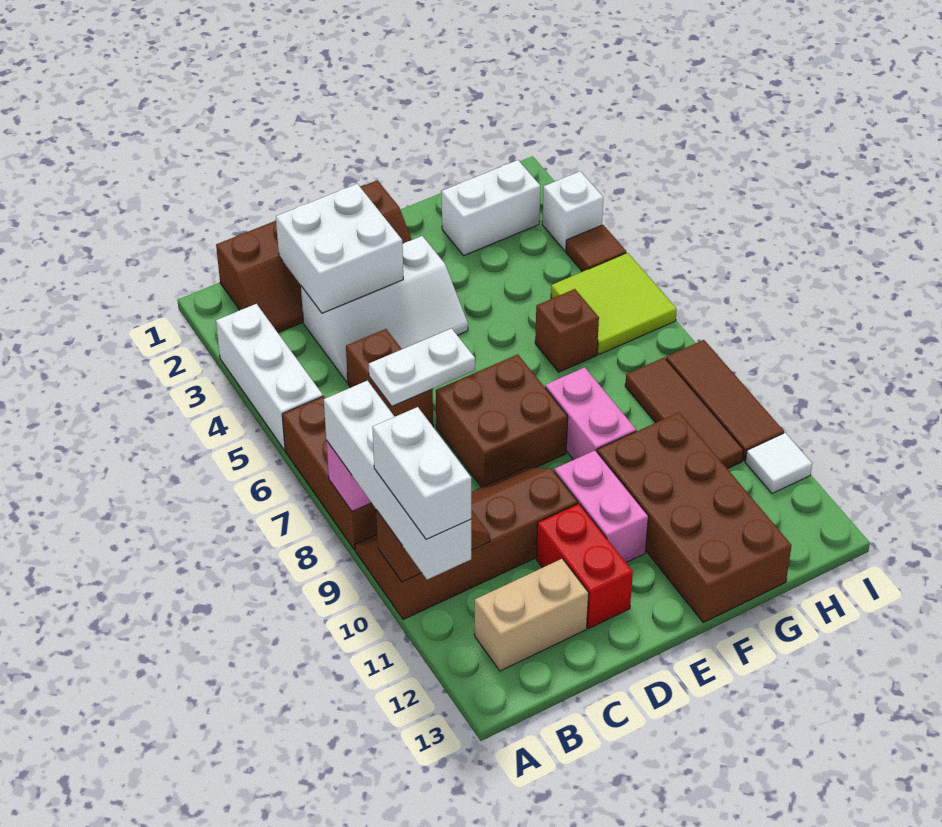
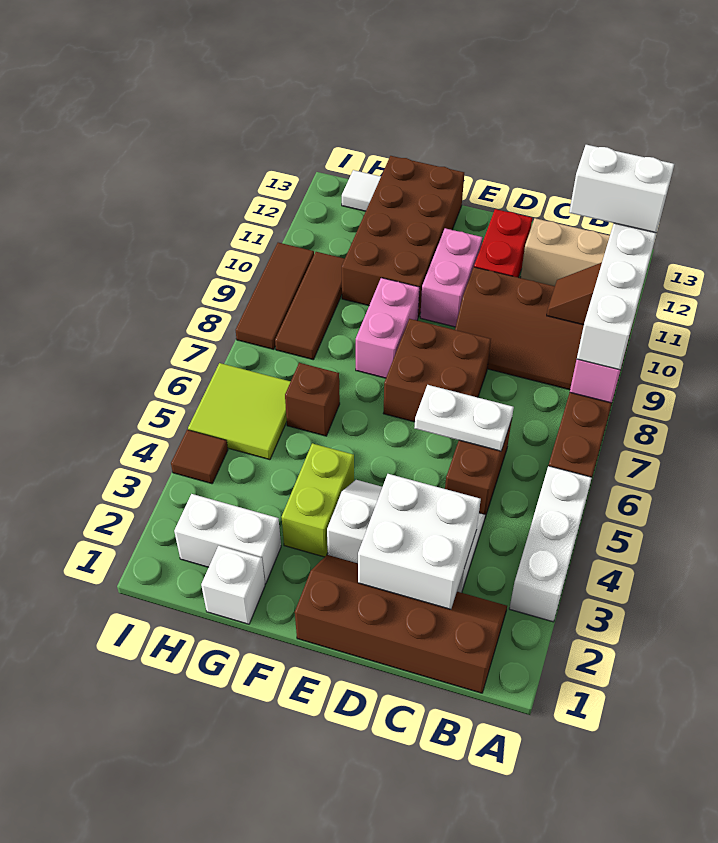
white 1x2 brick [372,407,471,540] -> white 1x2 brick turned to [569,145,674,233]
none -> lime 1x2 brick [282,443,354,557]
white 1x1 brick [542,171,603,251] -> white 1x1 brick moved to [201,546,265,624]
white 1x1 tile [745,433,812,493] -> white 1x1 tile moved to [342,170,381,211]

